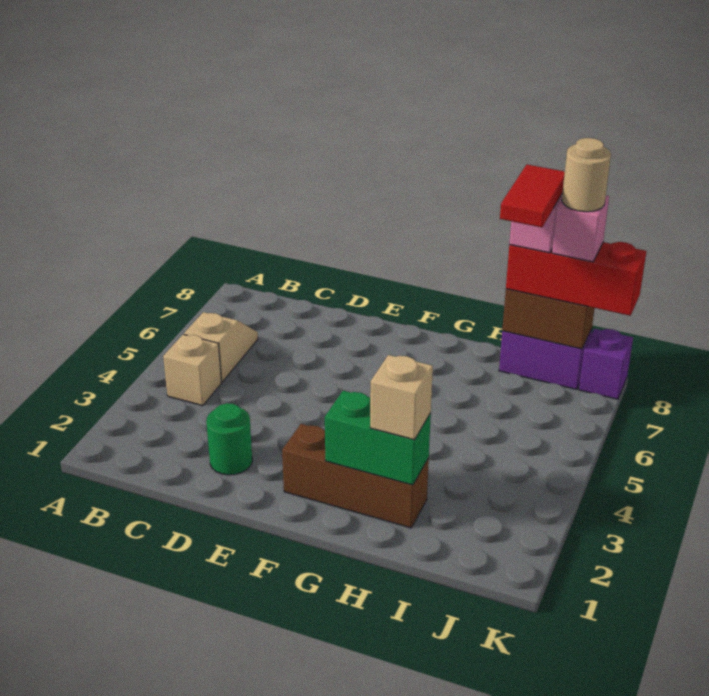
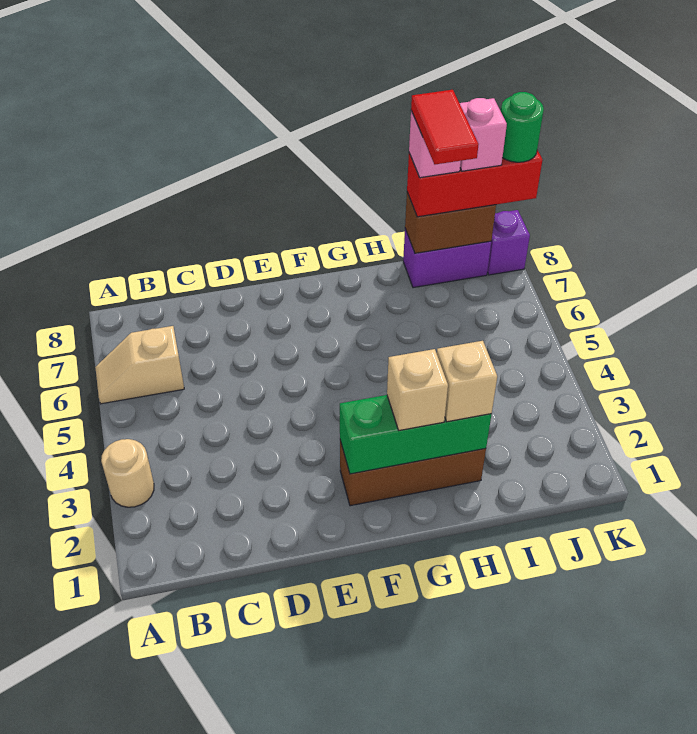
tan 1x1 brick [163,334,221,406] -> tan 1x1 brick moved to [387,349,448,430]
tan 1x2 slope [184,312,258,382] -> tan 1x2 slope turned to [95,326,184,404]
green 1x1 round brick [206,403,252,475] -> green 1x1 round brick moved to [501,92,544,162]
green 1x2 brick [325,391,431,485] -> green 1x3 brick [340,395,491,474]
tan 1x1 round brick [562,138,611,212] -> tan 1x1 round brick moved to [101,439,154,507]

